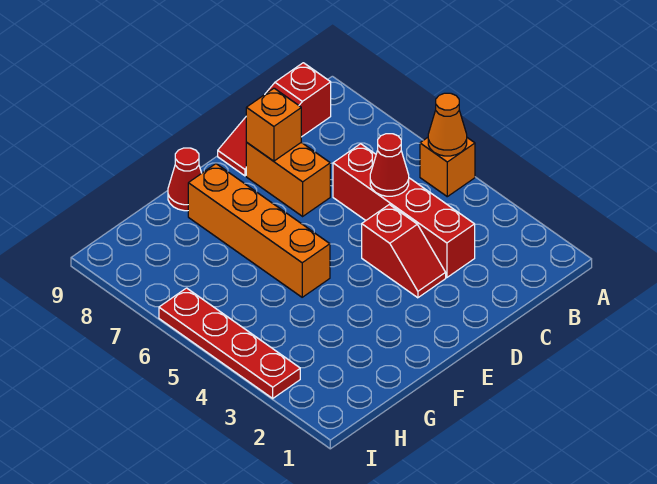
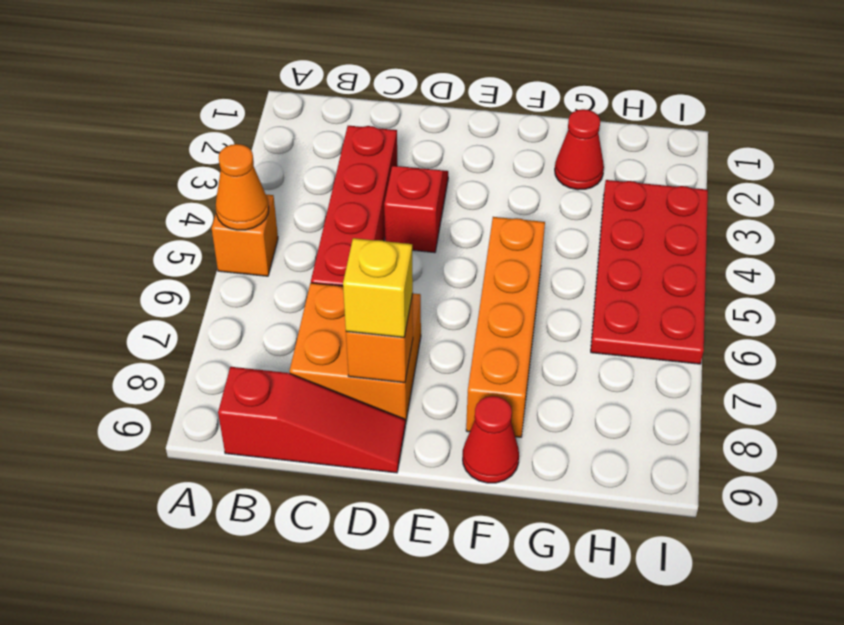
red 1x1 cone [370,134,409,196] -> red 1x1 cone moved to [555,109,604,190]
orange 1x2 brick [246,143,330,216] -> orange 2x2 brick [290,283,421,424]
none -> yellow 1x1 brick [343,238,413,338]
red 1x4 plate [159,288,300,398] -> red 2x4 plate [591,180,708,364]

